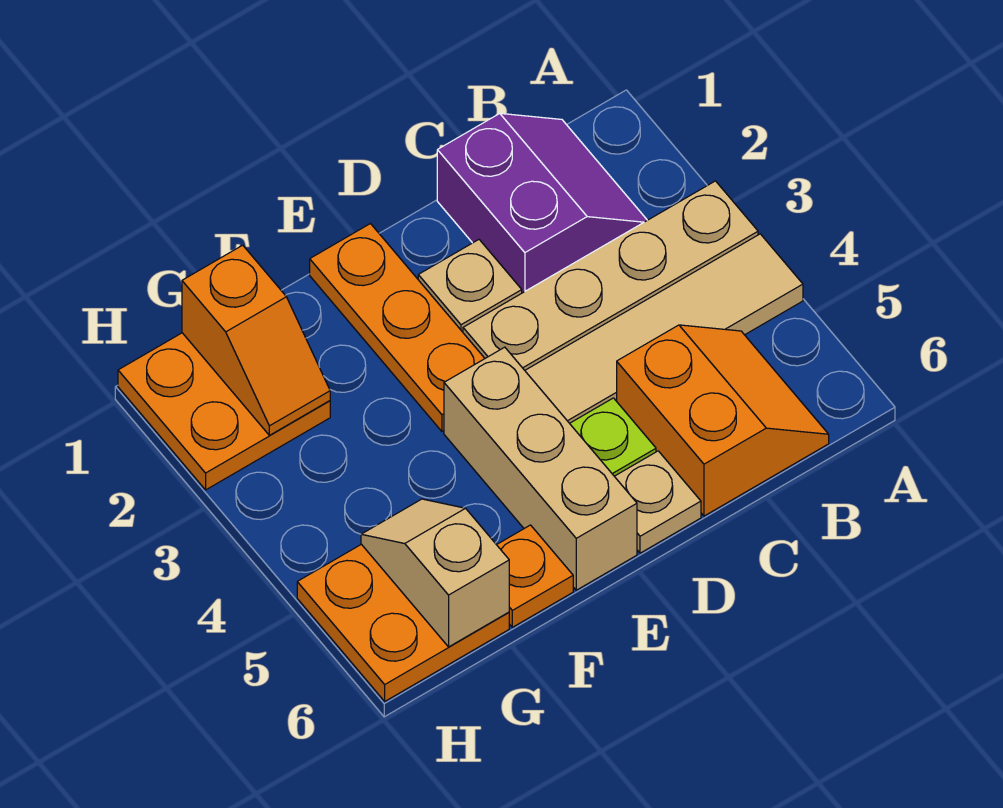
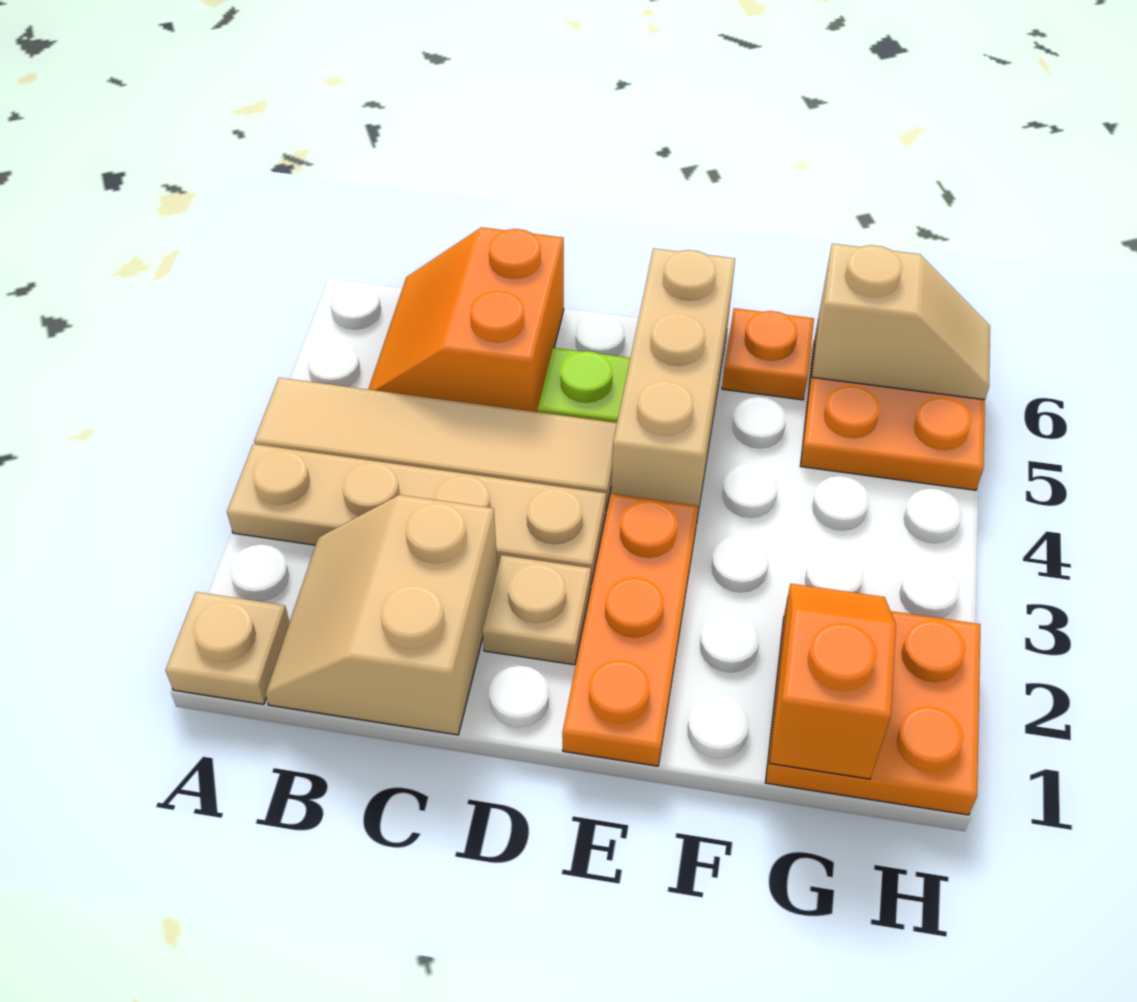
purple 2x2 slope [437,113,647,293] -> tan 2x2 slope [265,495,498,735]
tan 1x1 plate [614,451,701,553] -> tan 1x1 plate moved to [166,592,289,704]
tan 1x2 slope [361,499,509,647] -> tan 1x2 slope turned to [812,244,990,400]

